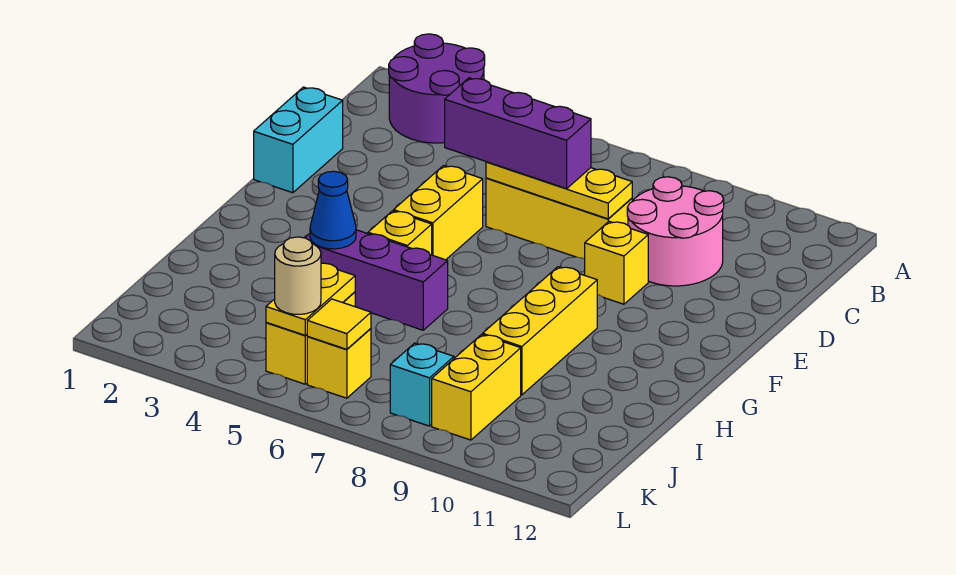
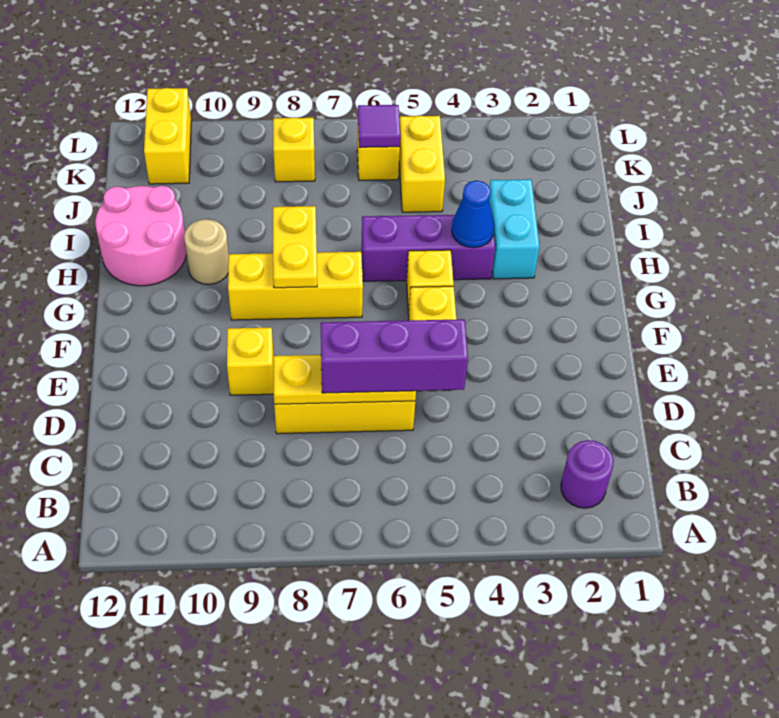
purple 2x2 round brick [389,34,485,143] -> purple 1x1 round brick [561,440,614,508]
pink 2x2 round brick [627,177,724,286] -> pink 2x2 round brick moved to [95,186,186,286]
cyan 1x2 brick [254,87,343,193] -> cyan 1x2 brick moved to [489,179,540,279]
yellow 1x3 brick [483,267,597,395] -> yellow 1x3 brick turned to [228,252,363,320]
yellow 1x2 plate [266,263,355,335] -> yellow 1x2 plate moved to [273,206,317,288]
yellow 1x2 brick [432,335,521,440] -> yellow 1x2 brick moved to [144,88,191,184]
tan 1x1 round brick [275,237,321,314] -> tan 1x1 round brick moved to [184,219,229,284]
yellow 1x1 tile [307,299,371,349] -> purple 1x1 tile [358,105,400,147]
cyan 1x1 brick [390,343,454,426] -> yellow 1x1 brick [273,118,315,182]

